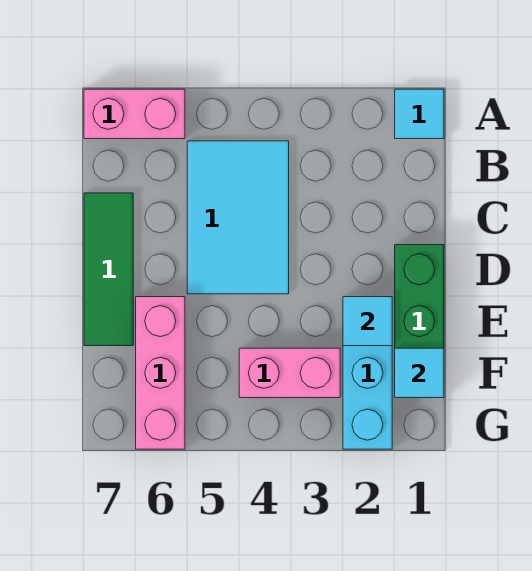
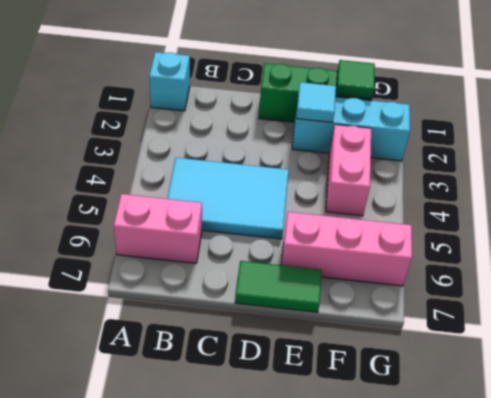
cyan 1x1 tile [395,89,444,139] -> cyan 1x1 brick [149,52,190,111]
pink 1x2 brick [84,89,185,139] -> pink 1x2 brick turned to [114,194,202,263]
green 1x3 tile [84,193,133,346] -> green 1x2 tile [235,261,322,312]
cyan 1x1 tile [395,348,444,398] -> green 1x1 tile [336,60,375,99]

